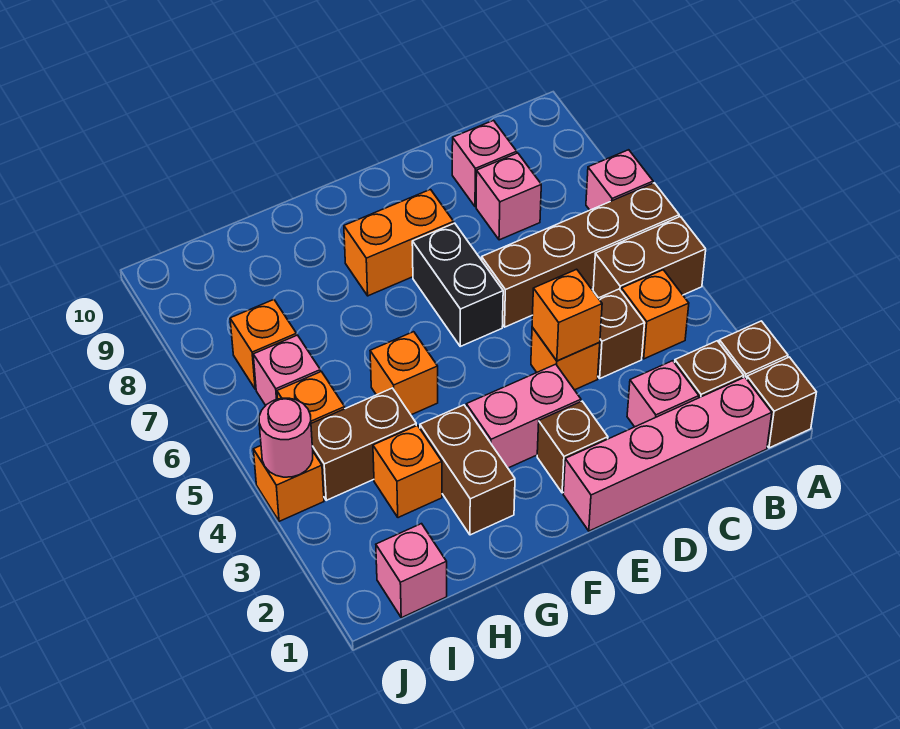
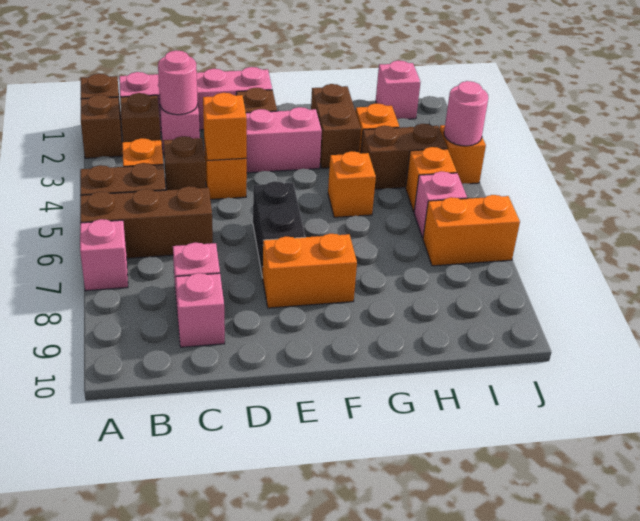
brown 1x4 brick [482,183,679,327] -> brown 1x3 brick [80,186,213,258]
none -> pink 1x1 round brick [158,50,198,115]
orange 1x1 brick [230,300,297,389] -> orange 1x2 brick [423,195,520,266]

